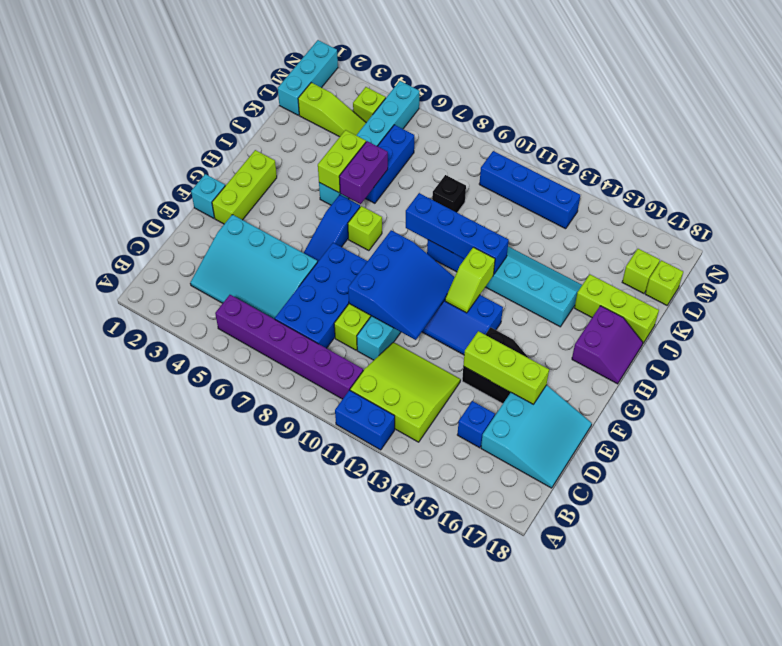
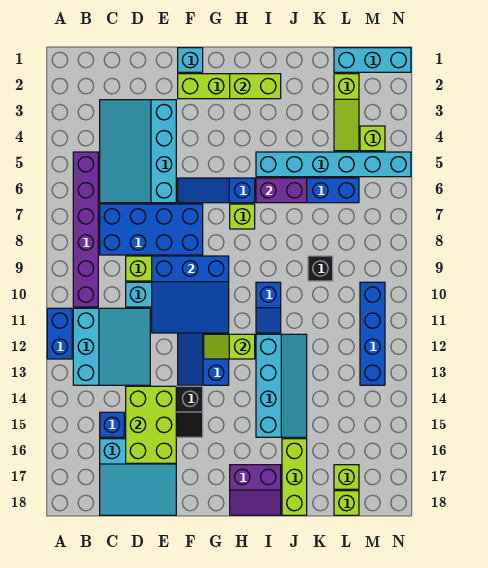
lime 3x3 slope [350,342,461,442] -> cyan 3x3 slope [73,308,150,385]
lime 1x3 brick [463,331,549,404] -> lime 2x3 brick [126,386,176,463]
lime 1x2 brick [318,130,366,193] -> lime 1x2 brick moved to [230,74,281,99]
blue 1x4 brick [406,193,509,274] -> none

